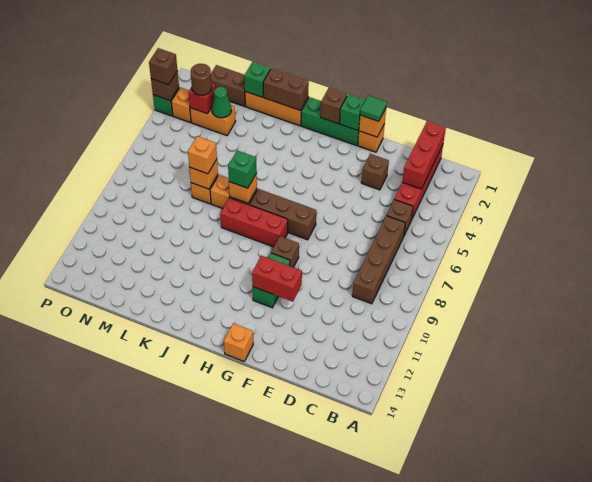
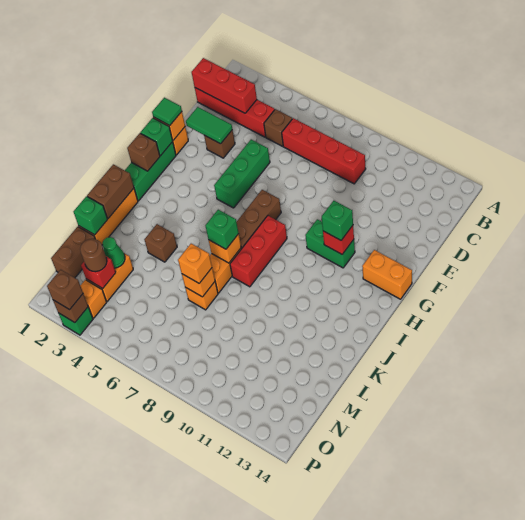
brown 1x4 brick [352,216,405,304] -> red 1x4 brick [282,118,366,184]
none -> green 1x2 tile [186,107,232,144]
none -> green 1x3 brick [214,139,270,208]
red 1x2 brick [252,256,302,302] -> red 1x1 brick [323,226,354,254]
brown 1x1 brick [271,236,299,267] -> brown 1x1 brick moved to [144,224,177,262]
none -> green 1x1 brick [322,201,353,240]
orange 1x1 brick [224,323,253,361] -> orange 1x2 brick [362,250,412,299]

